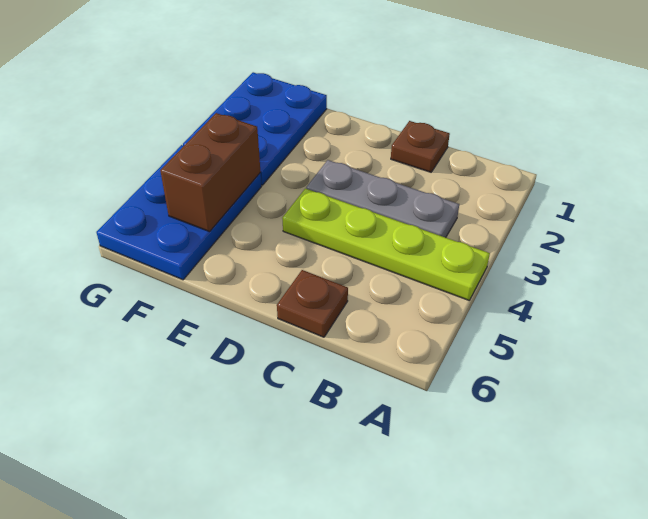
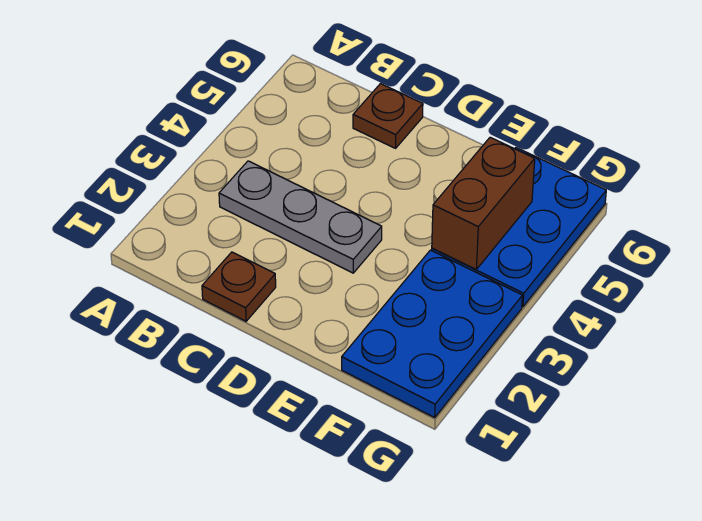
lime 1x4 plate [282,189,490,300] -> none

